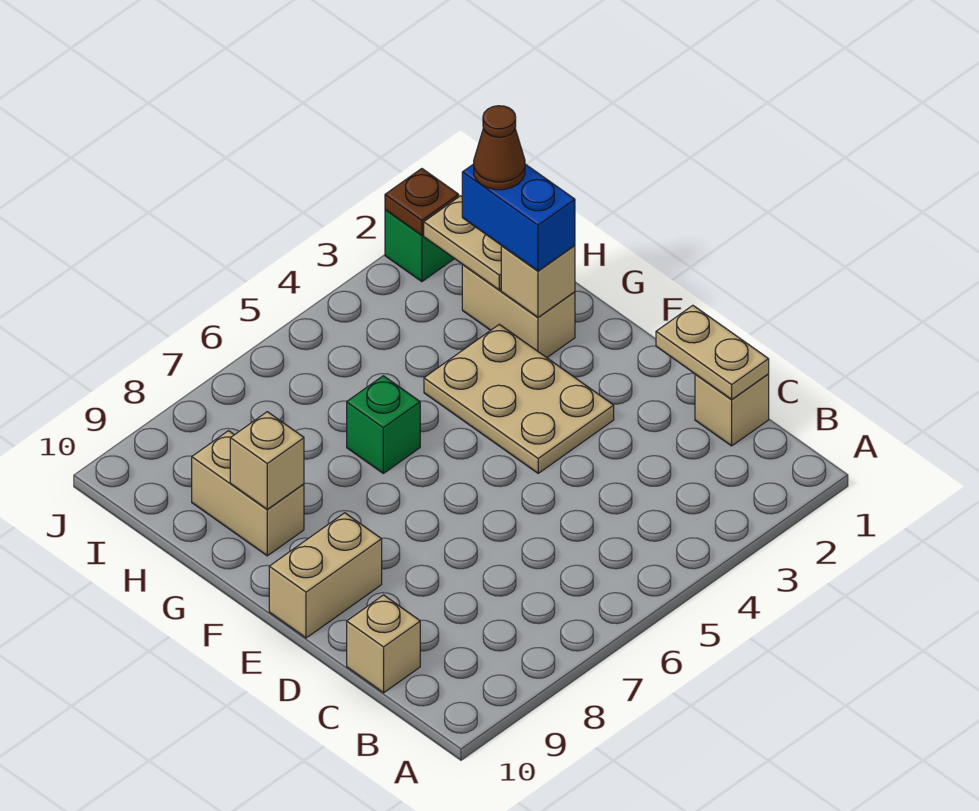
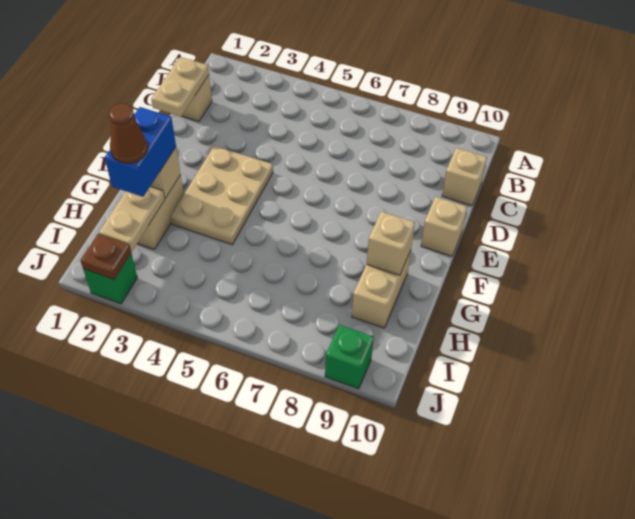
tan 1x2 brick [269,513,382,638] -> tan 1x1 brick [421,197,467,256]
green 1x1 brick [347,376,420,473] -> green 1x1 brick moved to [325,325,374,389]

